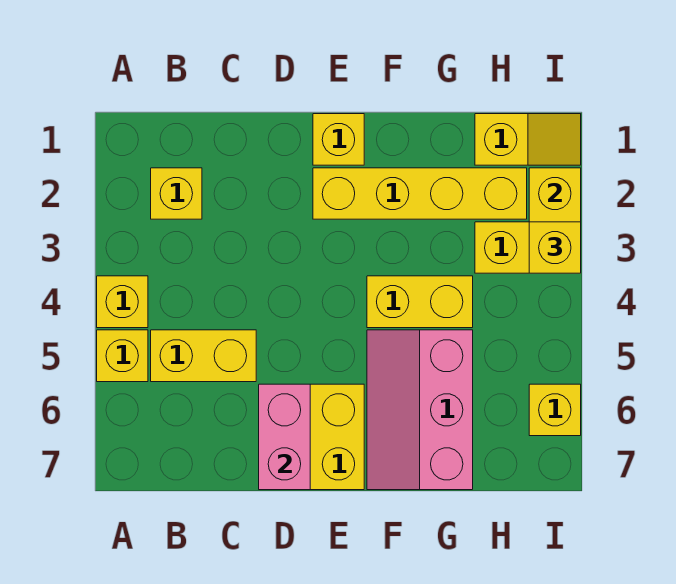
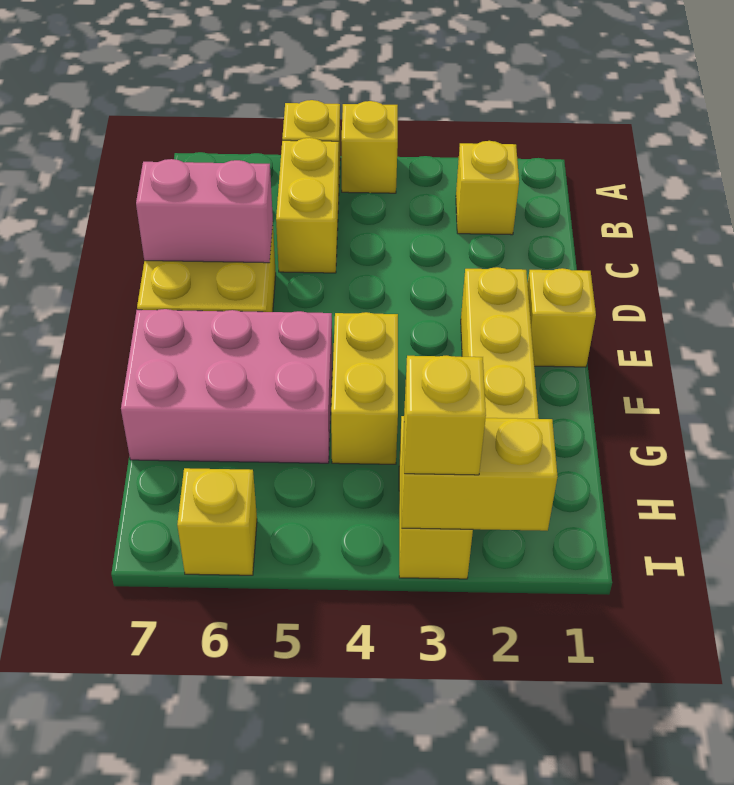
pink 2x3 slope [367,330,473,490] -> pink 2x3 brick [121,309,332,463]
yellow 1x2 slope [475,114,581,165] -> none

